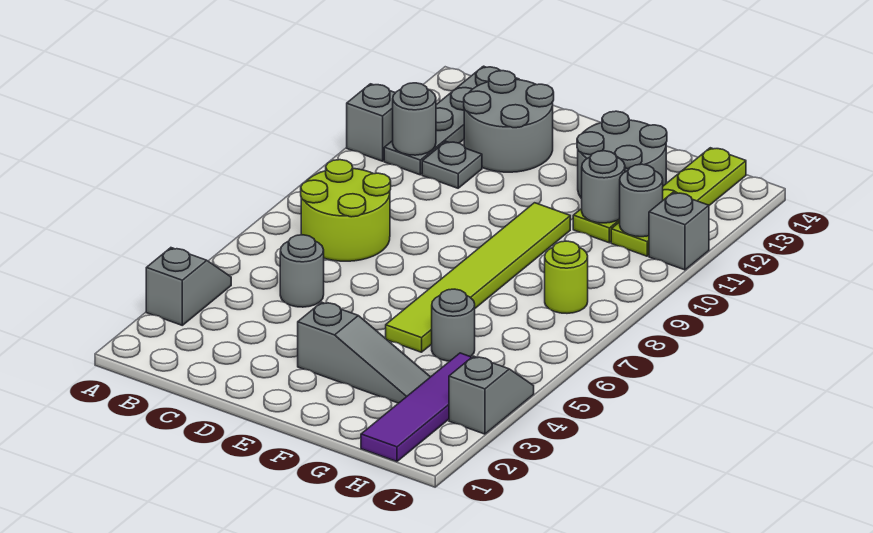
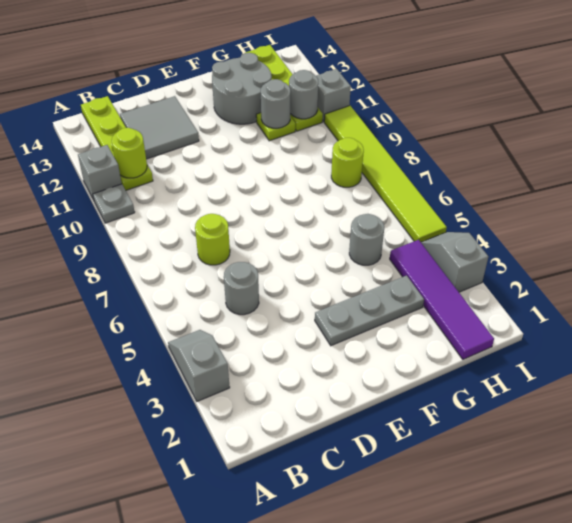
lime 2x2 round brick [301,160,391,261] -> lime 1x1 round brick [195,214,230,265]
grey 1x4 plate [384,66,519,175] -> lime 1x4 plate [81,96,153,190]
grey 1x1 round brick [393,83,436,155] -> lime 1x1 round brick [112,128,147,178]
grey 1x1 plate [422,141,482,188] -> grey 1x1 plate moved to [93,184,135,223]
grey 2x2 round brick [464,71,554,172] -> grey 2x2 tile [120,96,199,159]
grey 1x3 slope [298,302,430,403] -> grey 1x3 plate [315,275,424,346]
lime 1x6 tile [386,203,570,352] -> lime 1x6 tile moved to [324,106,447,242]

